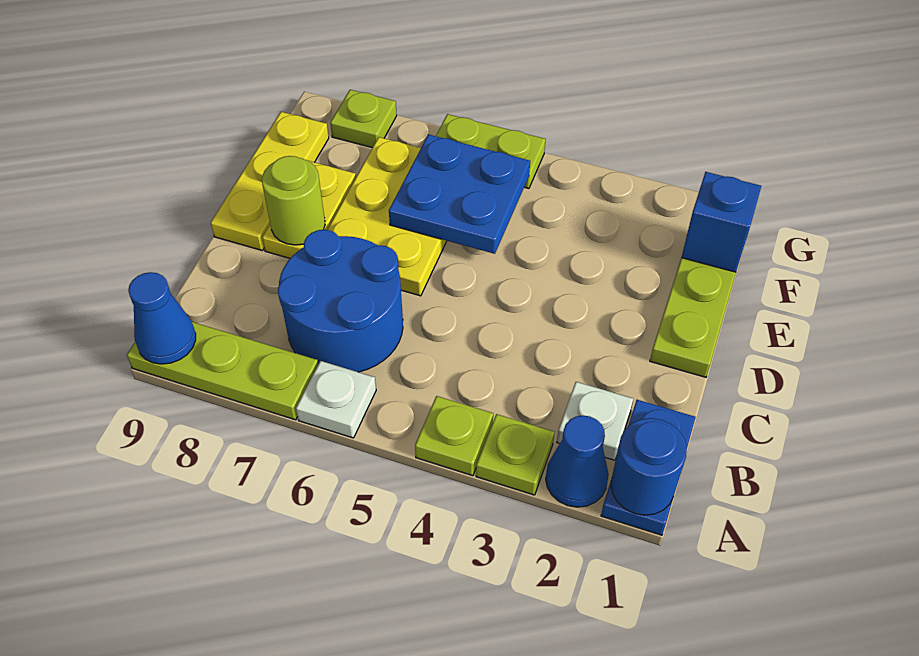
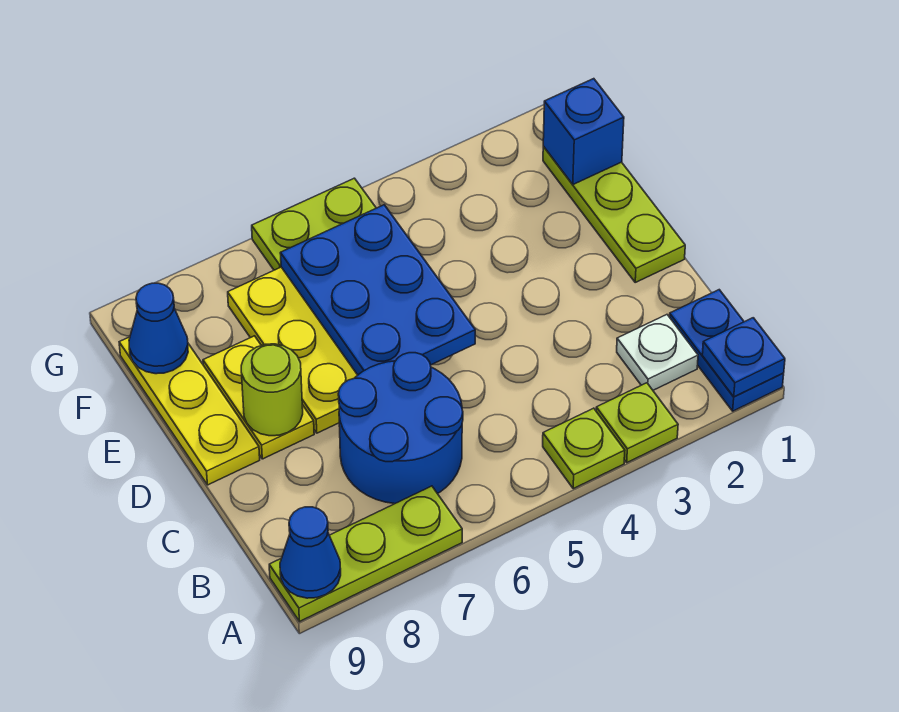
blue 1x1 round brick [611,418,687,515] -> blue 1x1 plate [702,318,785,397]
blue 1x1 cone [546,415,609,507] -> blue 1x1 cone moved to [129,283,188,374]
white 1x1 plate [296,361,376,438] -> none
blue 2x2 plate [389,134,530,254] -> blue 2x3 plate [280,205,475,375]
lime 1x1 plate [330,90,397,148] -> none

